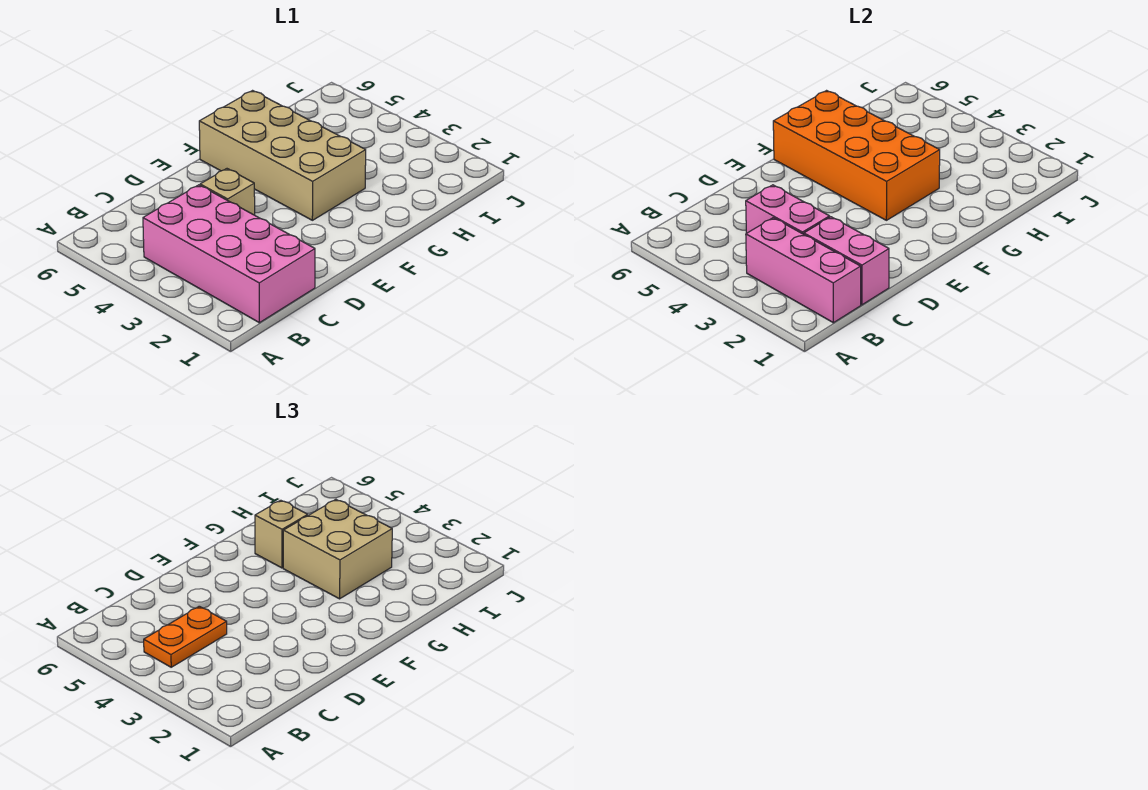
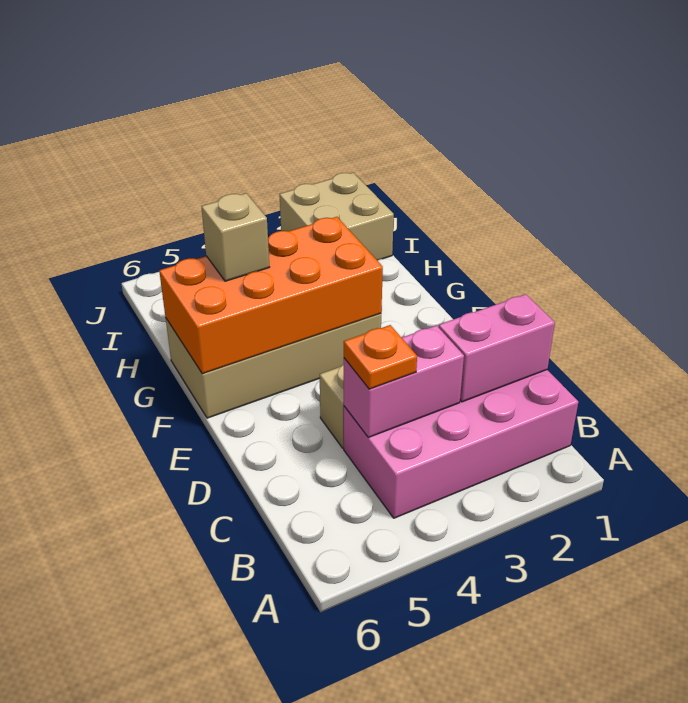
pink 1x3 brick [746,218,861,323] -> none
orange 1x2 plate [144,606,227,667] -> orange 1x1 plate [344,325,417,389]
tan 2x2 brick [283,500,392,599] -> tan 2x2 brick moved to [280,173,394,261]

